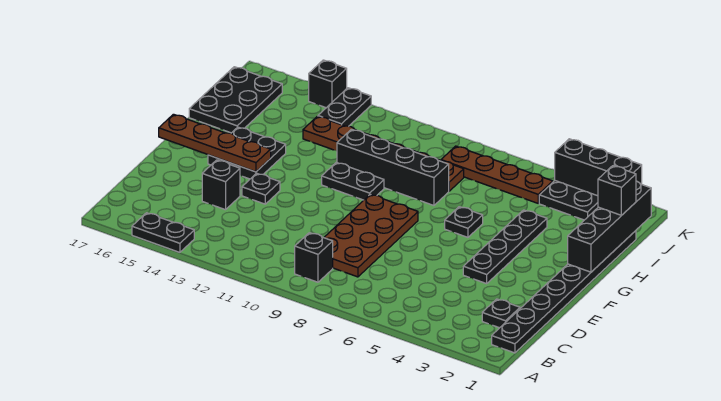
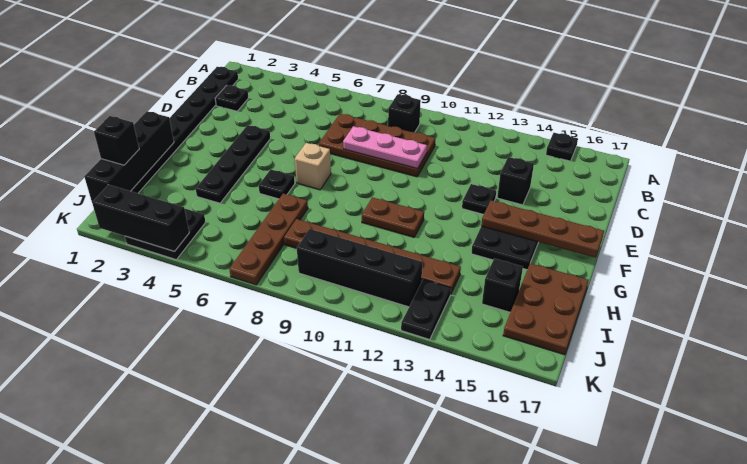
black 1x2 plate [132,213,194,252] -> black 1x1 plate [546,133,578,161]
brown 2x4 plate [324,194,418,277] -> brown 2x4 plate turned to [319,114,436,177]
none -> pink 1x3 plate [343,126,427,169]
none -> tan 1x1 brick [295,143,331,190]
black 1x2 plate [322,162,384,200] -> brown 1x2 plate [362,197,424,237]
black 1x4 brick [337,129,449,205] -> black 1x4 brick moved to [297,229,422,307]
black 2x3 plate [189,67,282,133] -> brown 2x3 plate [503,263,589,355]
brown 1x4 plate [441,146,553,203] -> brown 1x4 plate turned to [229,193,308,285]
black 1x1 brick [309,60,347,108] -> black 1x1 brick moved to [482,258,523,312]

